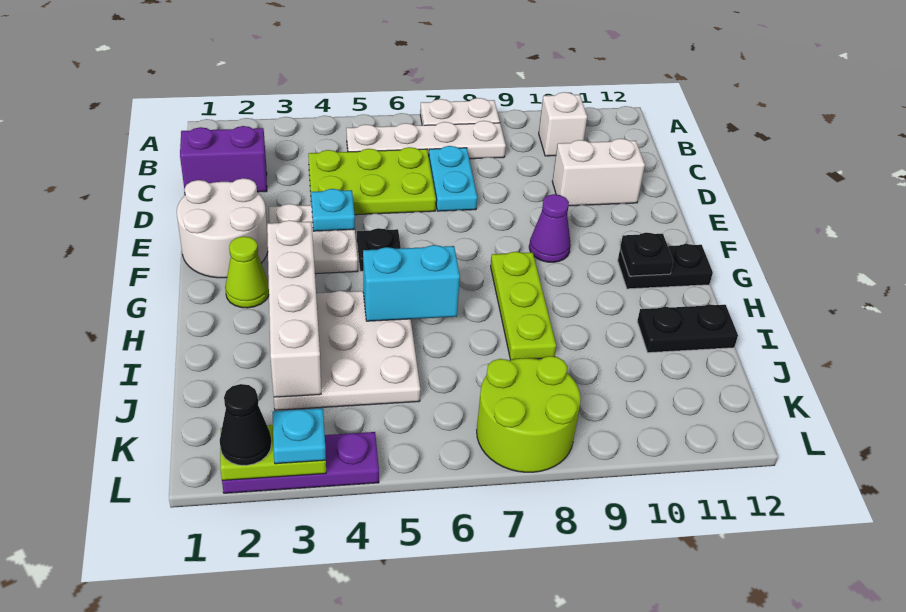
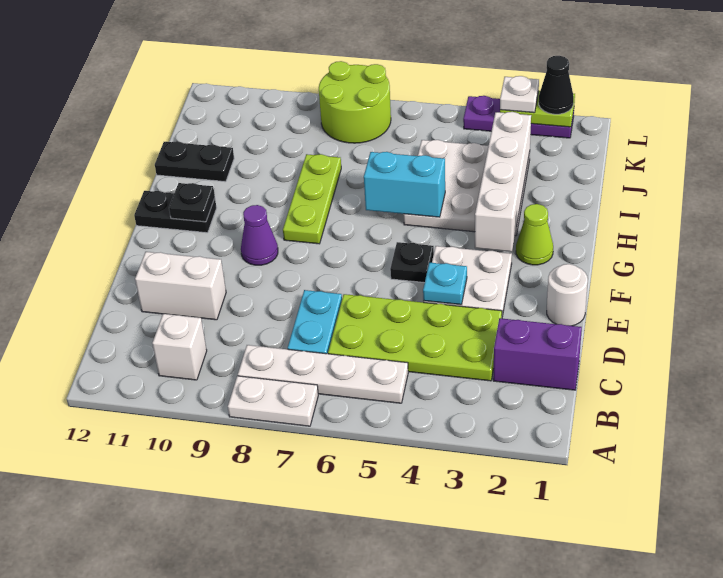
lime 2x3 plate [308,147,436,215] -> lime 2x4 plate [328,294,502,381]
white 2x2 round brick [177,178,268,278] -> white 1x1 round brick [547,264,588,326]
cyan 1x1 plate [273,408,326,464] -> white 1x1 plate [500,76,539,113]

